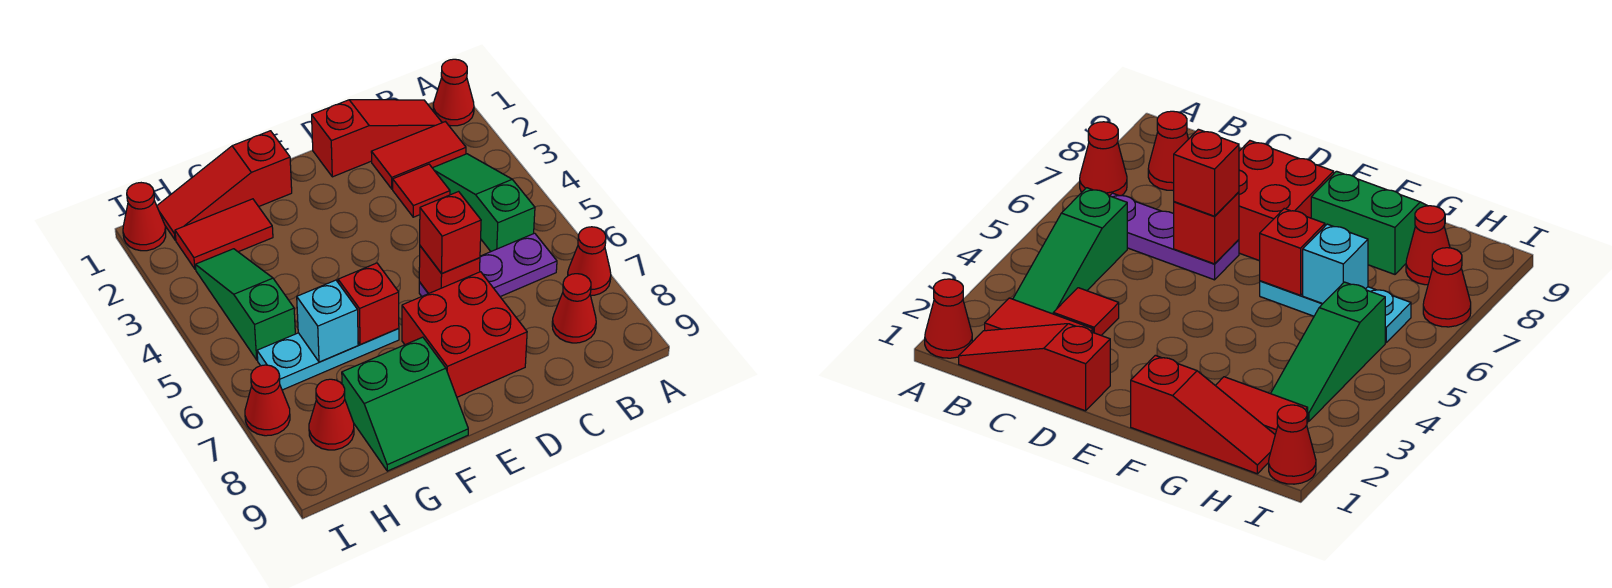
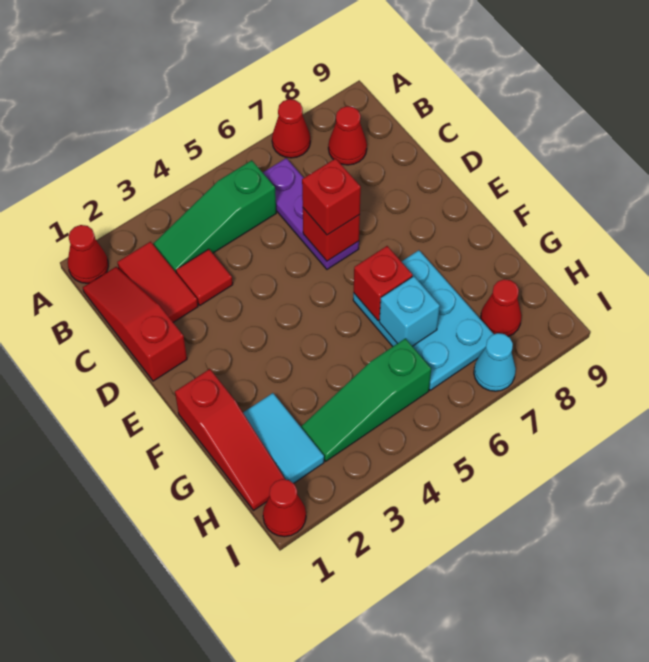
red 2x2 brick [402,272,527,397] -> none
cyan 1x3 plate [257,328,399,390] -> cyan 2x3 plate [353,250,494,390]
green 2x2 slope [342,337,468,471] -> none
red 1x2 tile [175,199,273,269] -> cyan 1x2 tile [243,393,324,483]
red 1x1 cone [245,365,290,436] -> cyan 1x1 cone [474,333,516,391]

